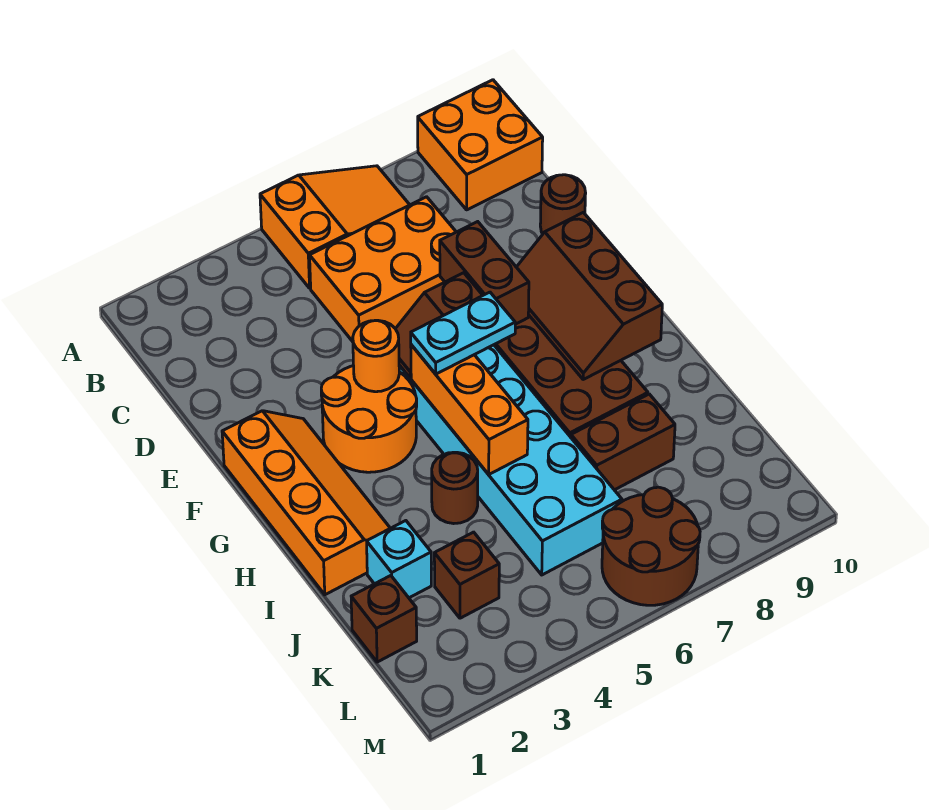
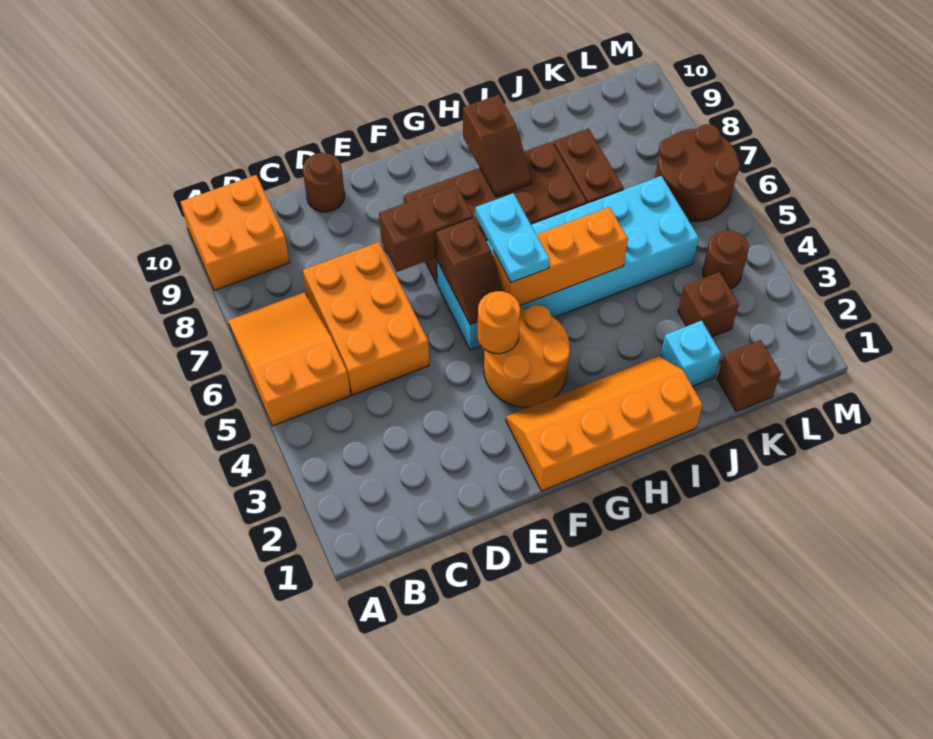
brown 2x3 slope [517,212,662,379] -> brown 1x2 slope [463,95,532,197]
brown 1x1 round brick [432,452,478,524] -> brown 1x1 round brick moved to [703,230,749,289]

